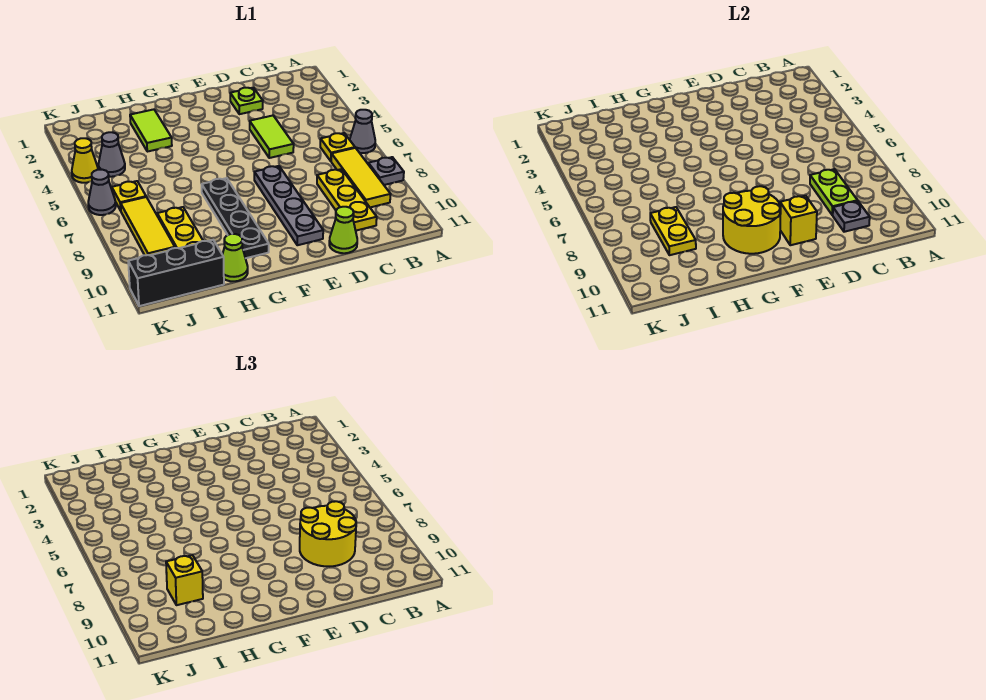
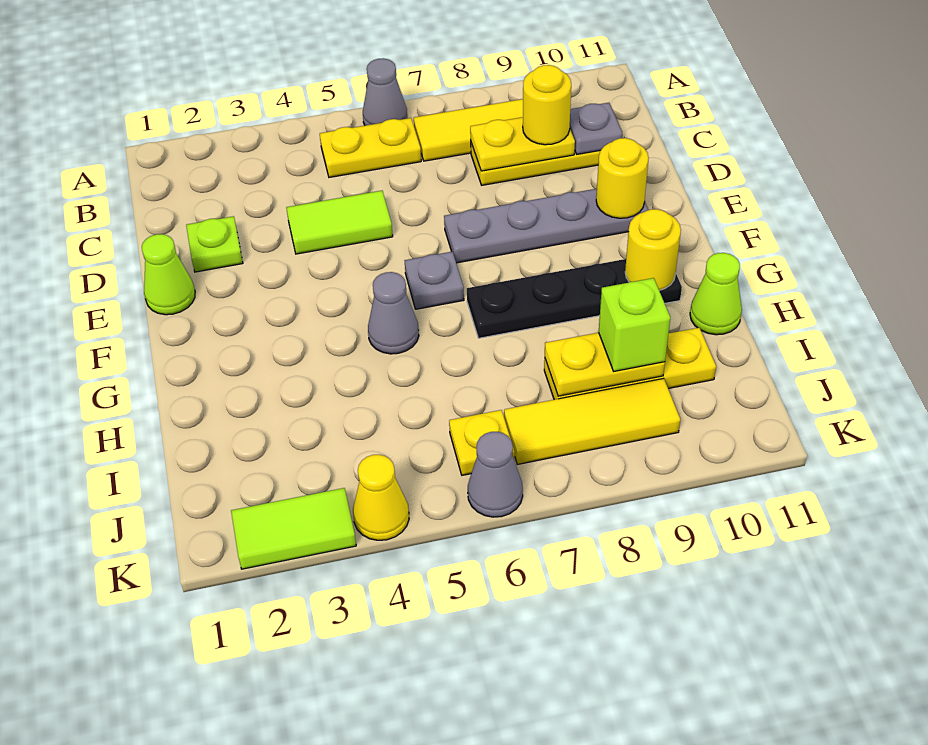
grey 1x1 plate [368,157,404,185] -> grey 1x1 plate moved to [405,252,464,309]
yellow 1x1 plate [320,133,355,161] -> yellow 1x2 plate [320,118,421,177]
lime 1x2 plate [810,169,858,215] -> yellow 1x2 plate [470,117,575,171]
yellow 2x2 round brick [300,501,356,566] -> yellow 1x1 round brick [523,65,571,145]
lime 1x1 cone [329,207,357,253] -> lime 1x1 cone moved to [142,234,195,315]
yellow 1x1 brick [780,196,817,245] -> yellow 1x1 round brick [596,138,649,218]
yellow 2x2 round brick [723,186,781,254] -> yellow 1x1 round brick [625,209,681,290]
lime 1x2 tile [130,109,172,152] -> lime 1x2 tile moved to [231,488,356,569]
yellow 1x1 brick [166,555,203,605] -> lime 1x1 brick [599,278,670,371]
black 1x3 brick [128,240,224,306] -> none
grey 1x1 cone [98,132,125,177] -> grey 1x1 cone moved to [368,272,419,354]

